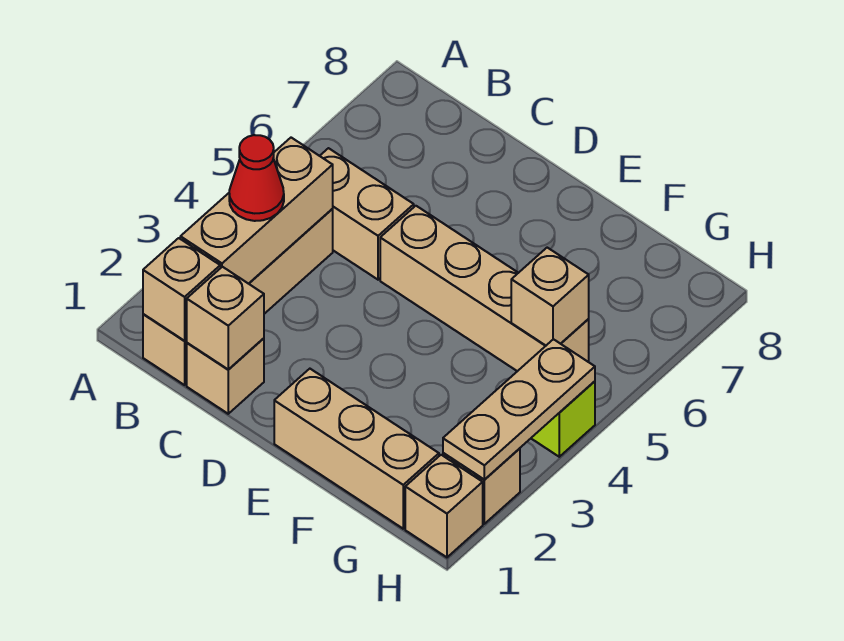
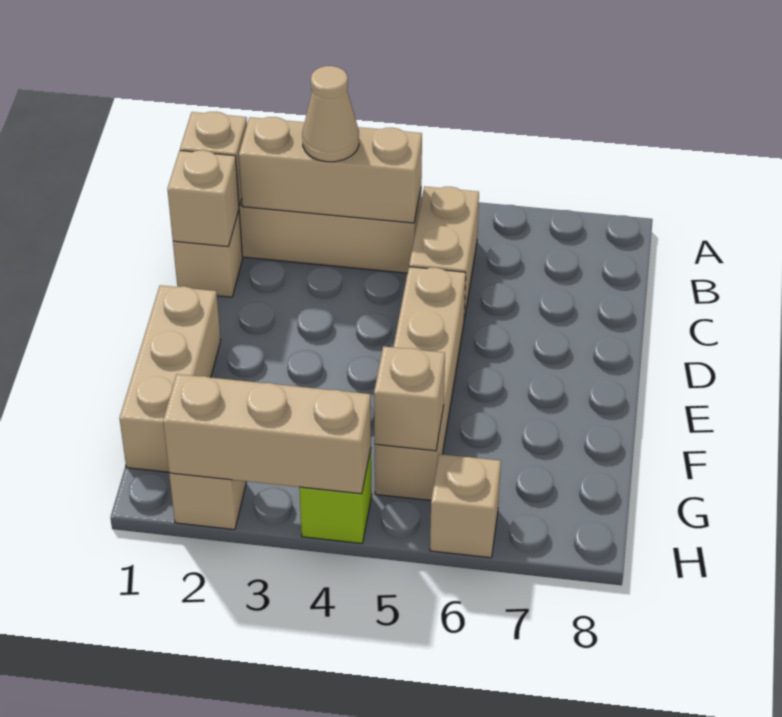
red 1x1 cone [229,135,284,221] -> tan 1x1 cone [302,66,359,162]
tan 1x1 brick [405,455,483,557] -> tan 1x1 brick moved to [430,454,501,558]
tan 1x3 plate [443,339,595,479] -> tan 1x3 brick [163,374,371,494]

